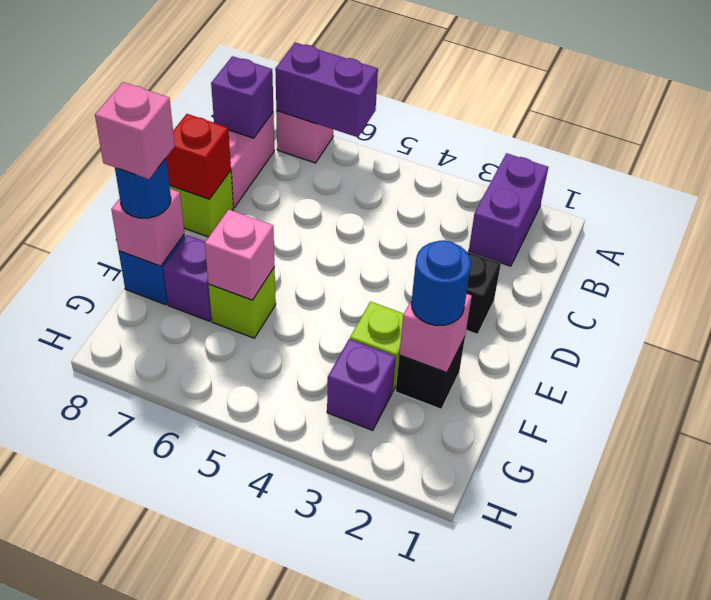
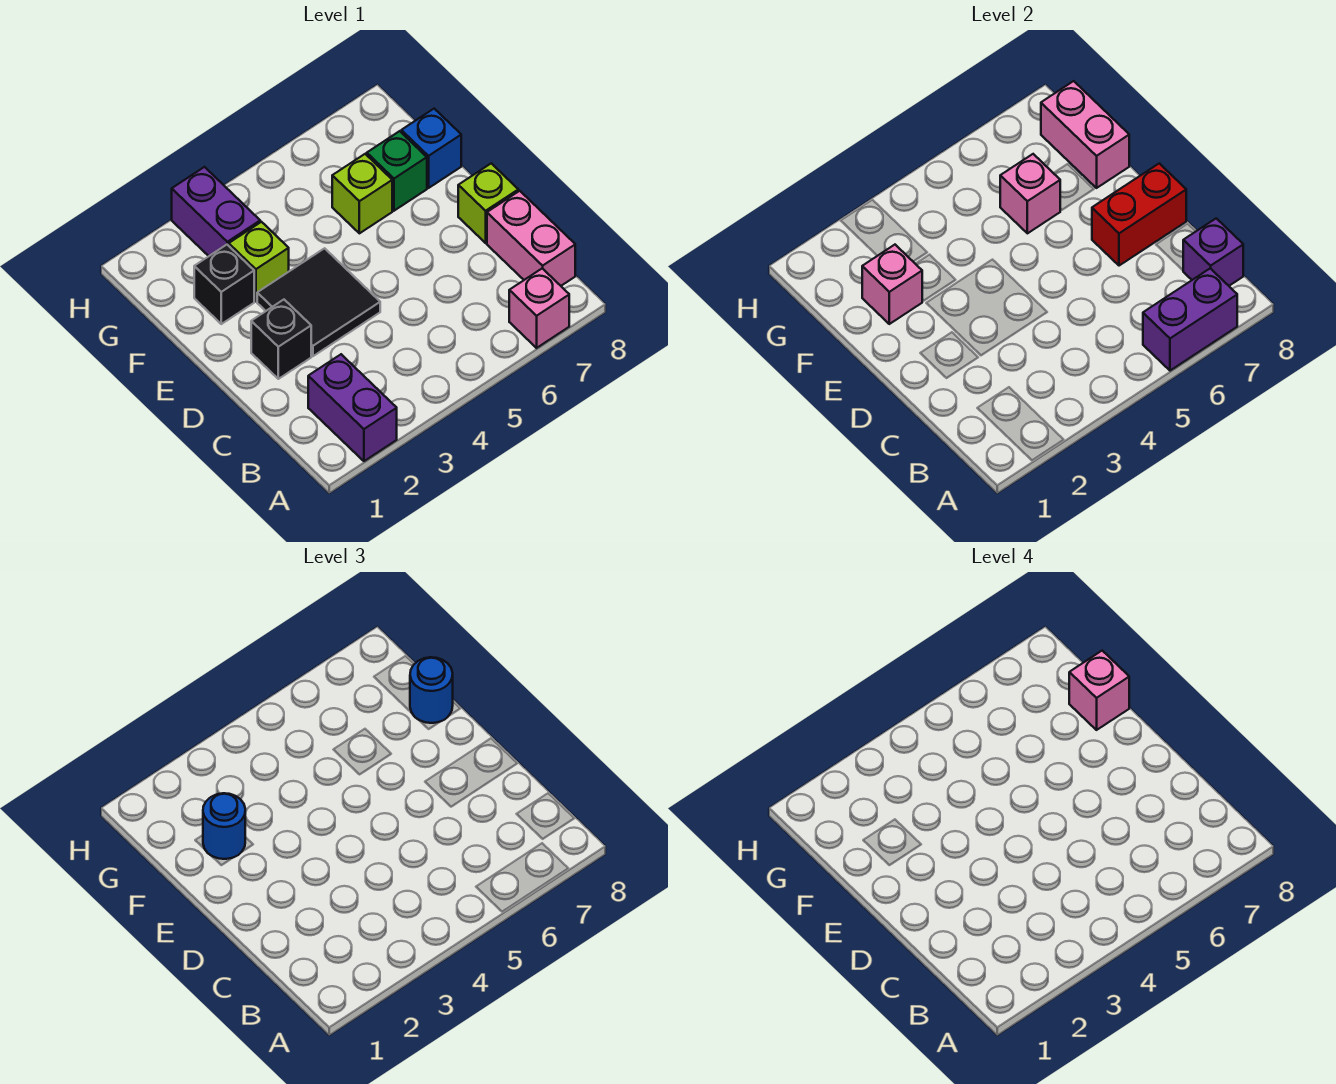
none -> black 2x2 tile [257,248,380,356]
red 1x1 brick [166,114,231,199] -> red 1x2 brick [1092,163,1186,266]
purple 1x1 brick [163,235,212,321] -> green 1x1 brick [367,131,427,211]
pink 1x1 brick [111,189,184,266] -> pink 1x2 brick [1041,81,1129,188]
purple 1x1 brick [327,339,396,430] -> purple 1x2 brick [172,167,260,256]

